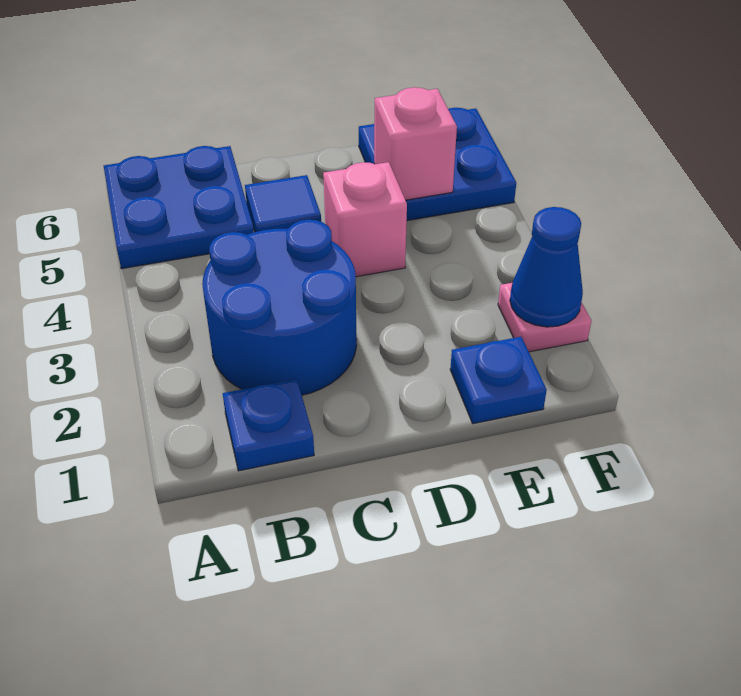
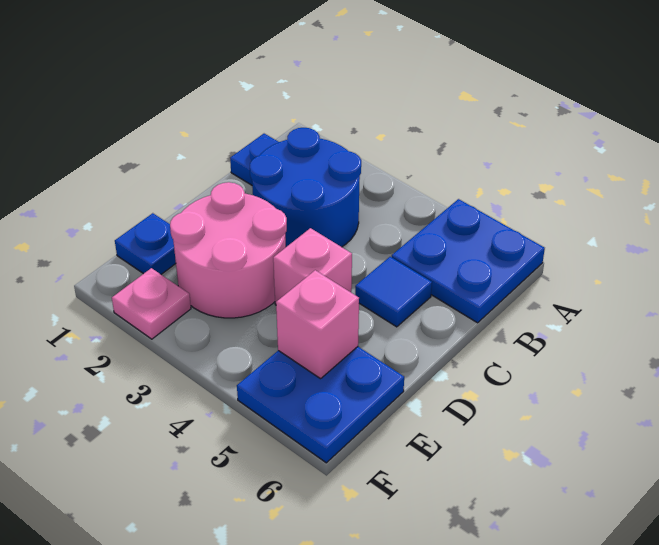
none -> pink 2x2 round brick [170,182,287,318]
blue 1x1 cone [510,207,583,327] -> none

